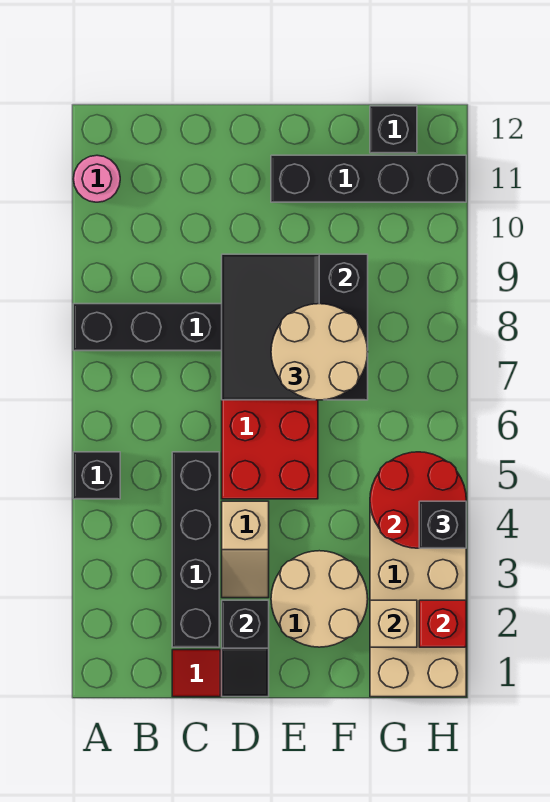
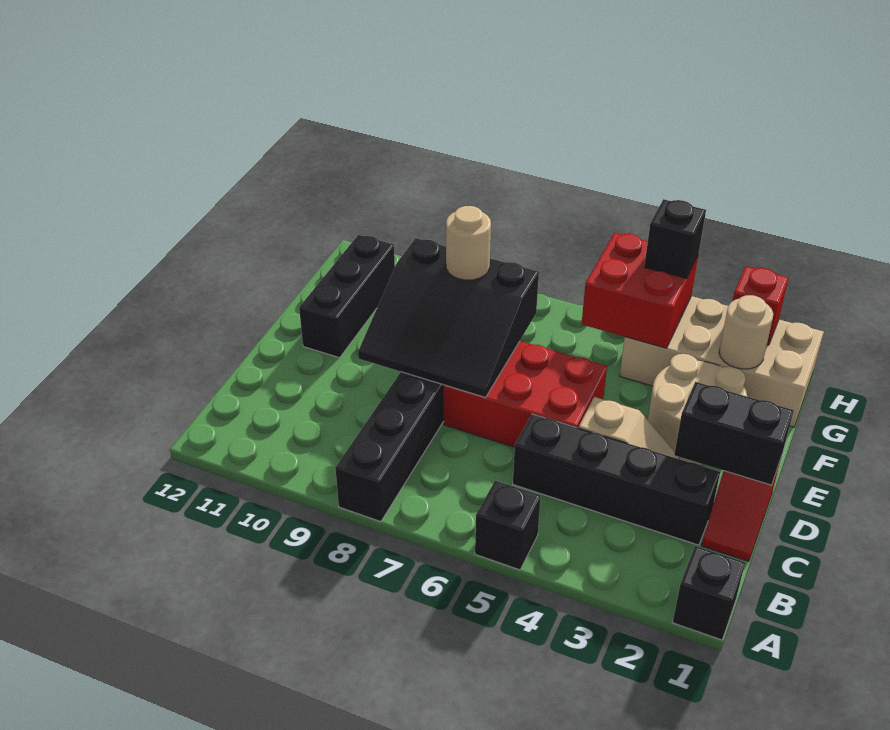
pink 1x1 round brick [73,155,120,202] -> none
black 1x2 slope [222,600,269,697] -> black 1x2 brick [674,382,794,485]
tan 2x2 round brick [271,304,368,400] -> tan 1x1 round brick [446,206,491,280]
black 1x4 brick [271,155,466,202] -> black 1x3 brick [299,235,395,358]
tan 1x1 brick [370,600,417,647] -> tan 1x1 round brick [719,295,773,369]
red 2x2 round brick [370,452,466,548] -> red 2x2 brick [582,233,698,348]
black 1x1 brick [370,106,417,153] -> black 1x1 brick moved to [672,546,745,640]

